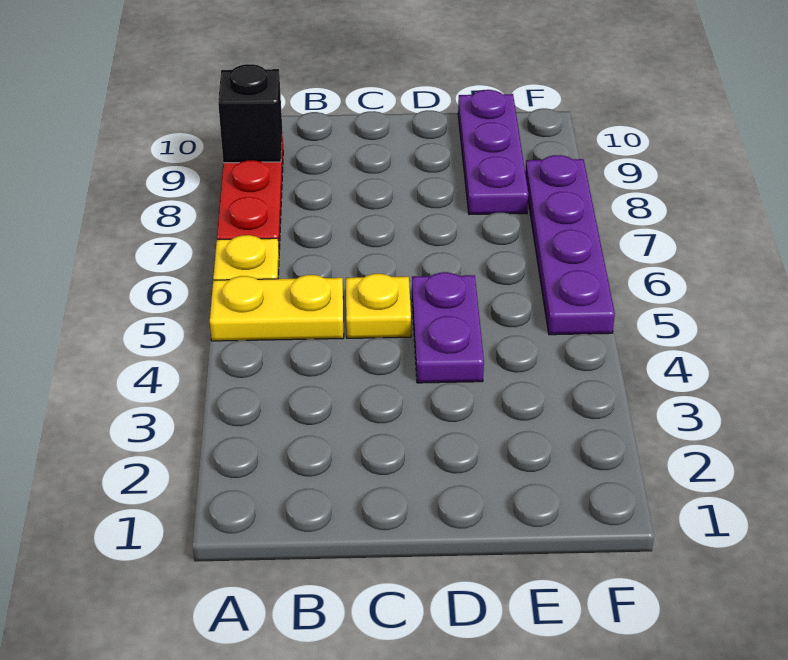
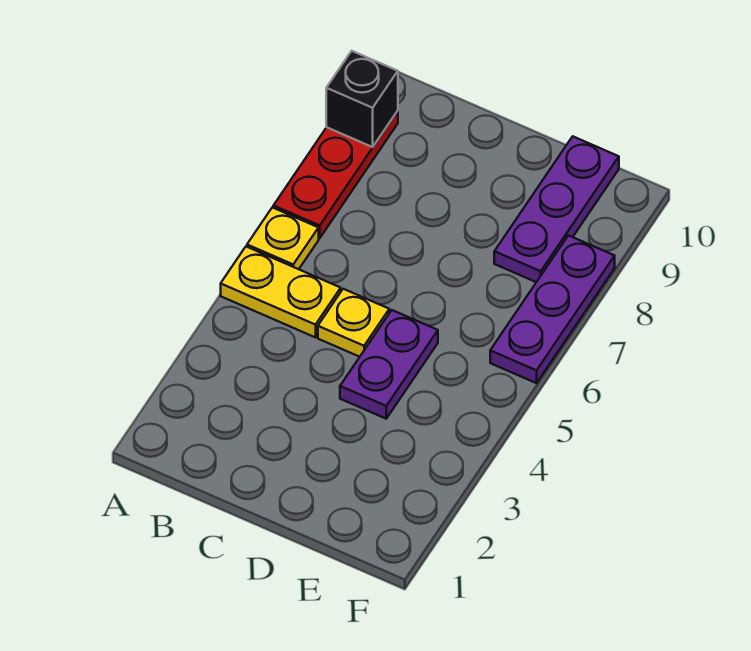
purple 1x4 plate [525,155,615,335] -> purple 1x3 plate [490,236,615,383]

